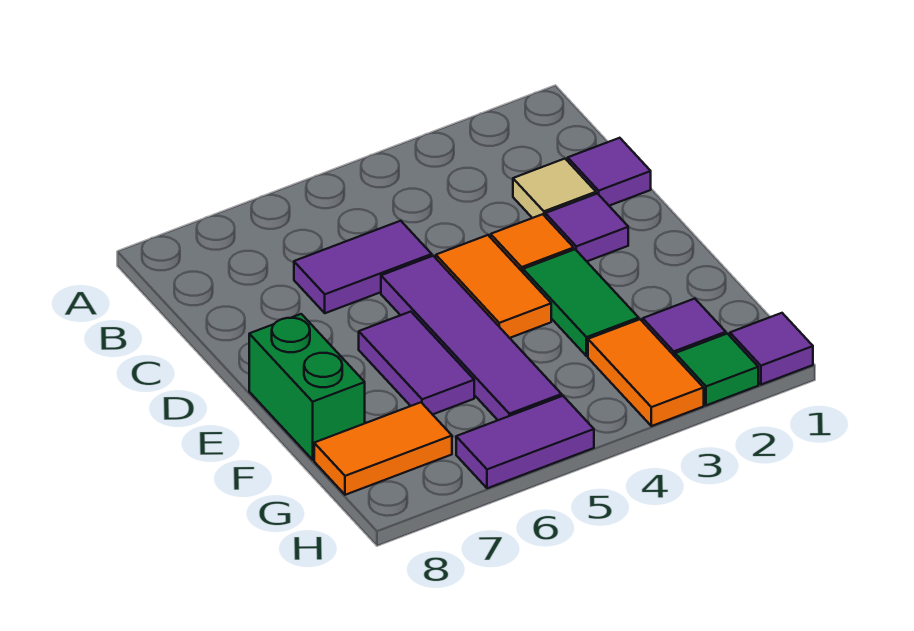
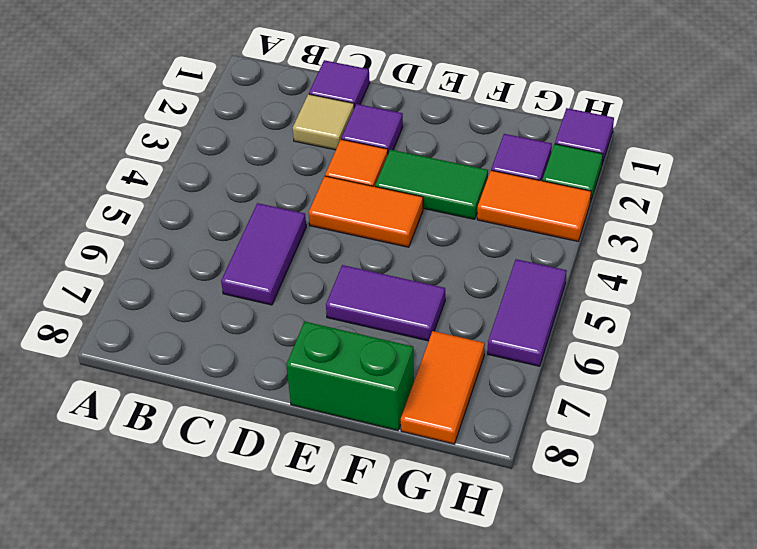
purple 1x4 tile [381,256,562,420] -> none

